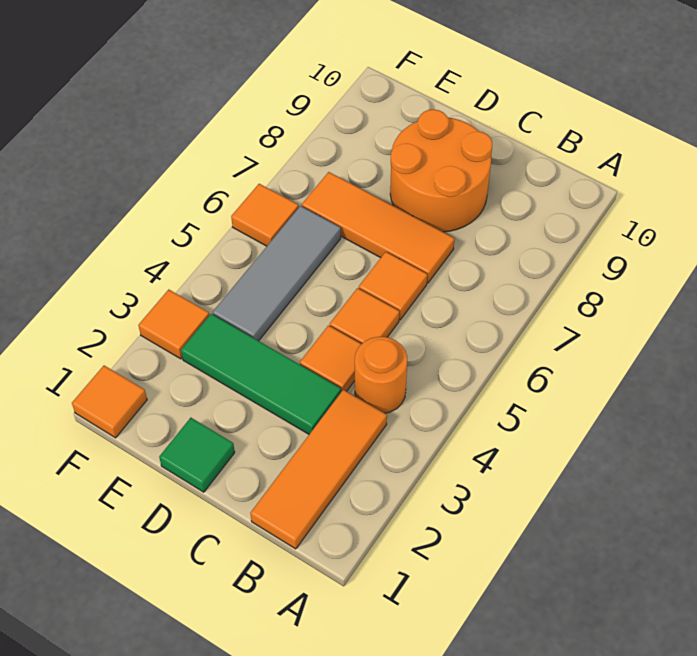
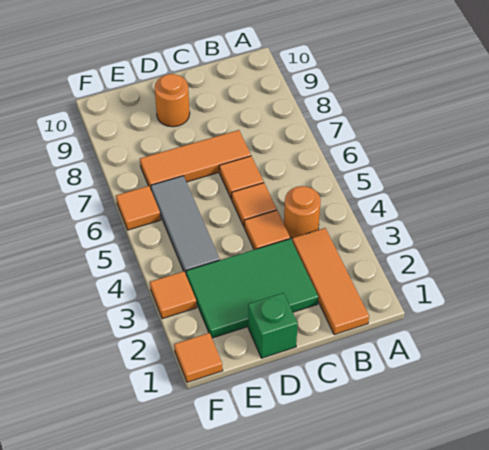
green 1x3 tile [181,314,341,434] -> green 2x3 tile [186,239,318,338]
orange 2x2 round brick [390,109,492,232] -> orange 1x1 round brick [154,74,190,127]
green 1x1 tile [159,418,235,492] -> green 1x1 brick [248,293,298,358]

